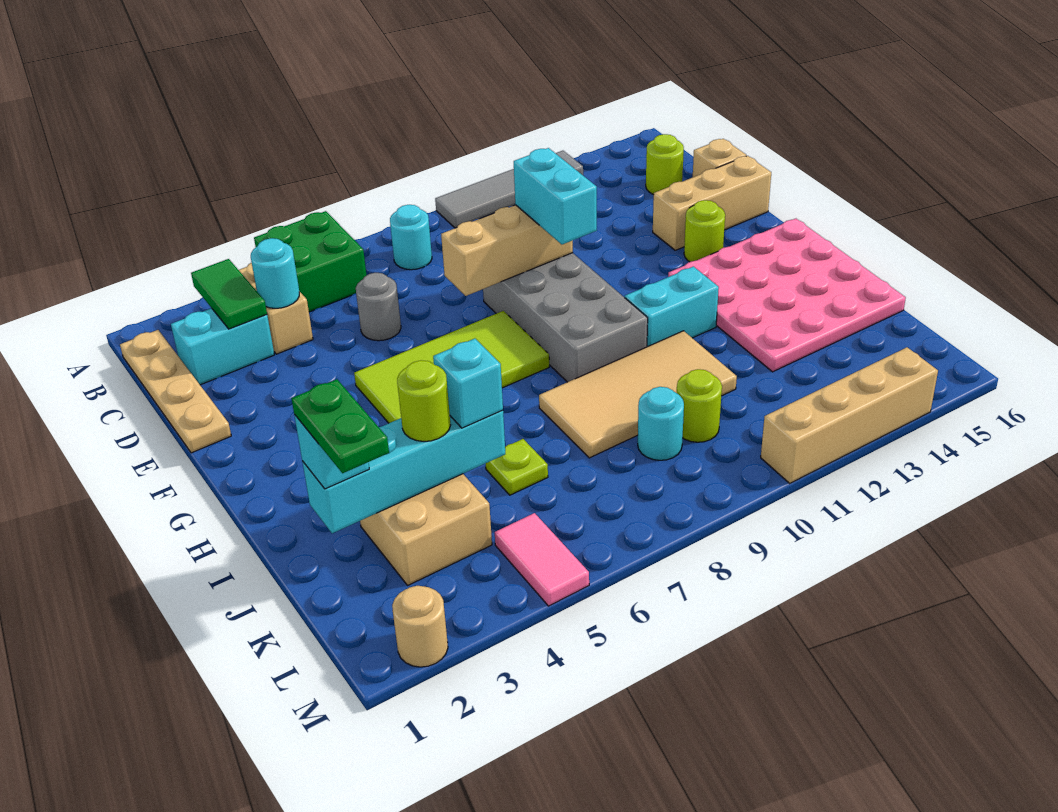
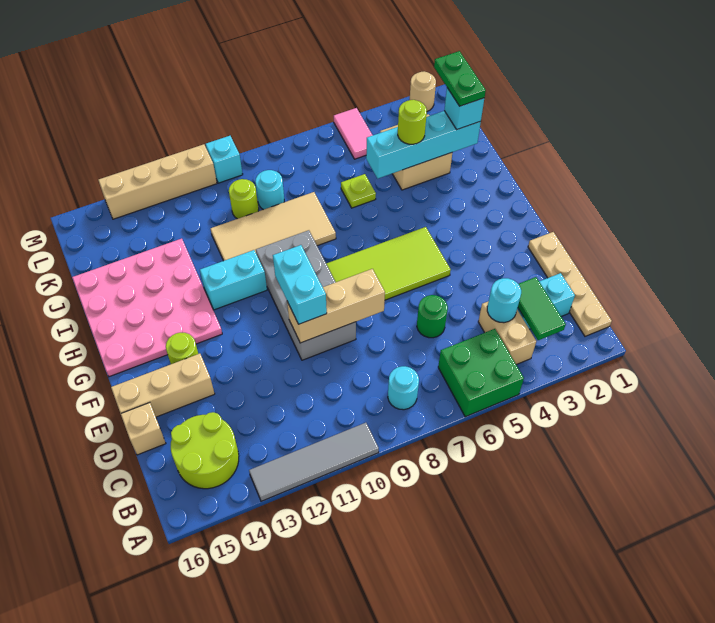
lime 1x1 round brick [646,134,684,195] -> lime 2x2 round brick [171,412,239,489]
grey 1x1 round brick [356,273,401,341] -> green 1x1 round brick [417,295,448,338]
cyan 1x1 brick [433,339,503,428] -> cyan 1x1 brick moved to [206,136,243,183]

